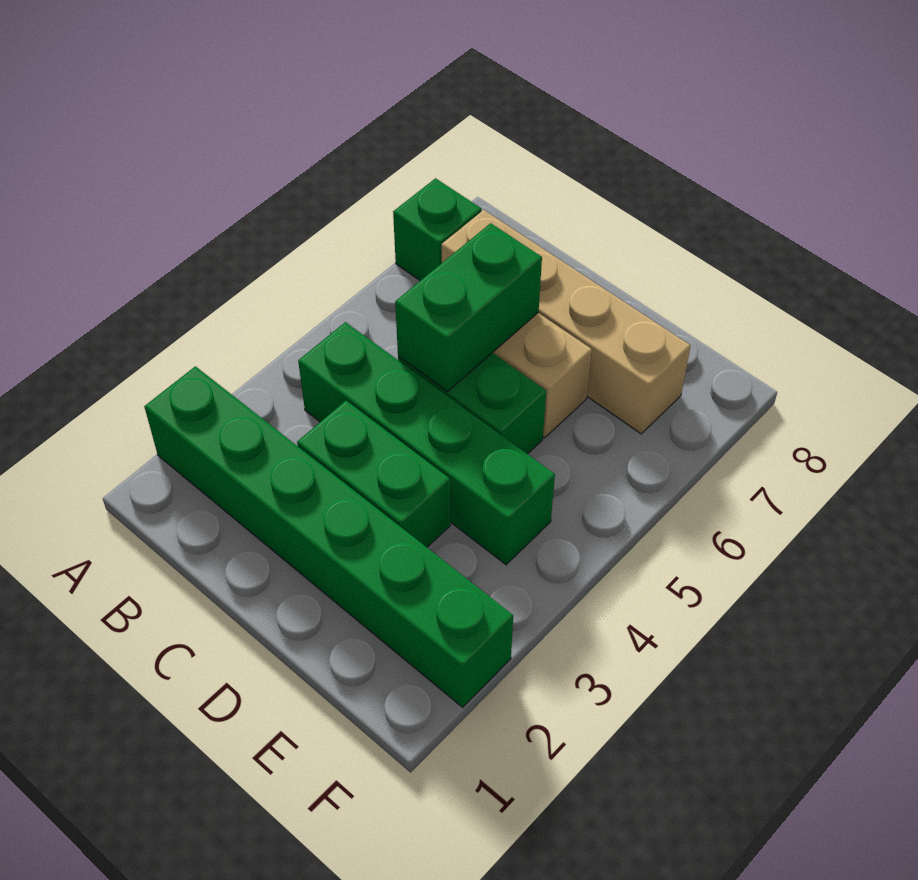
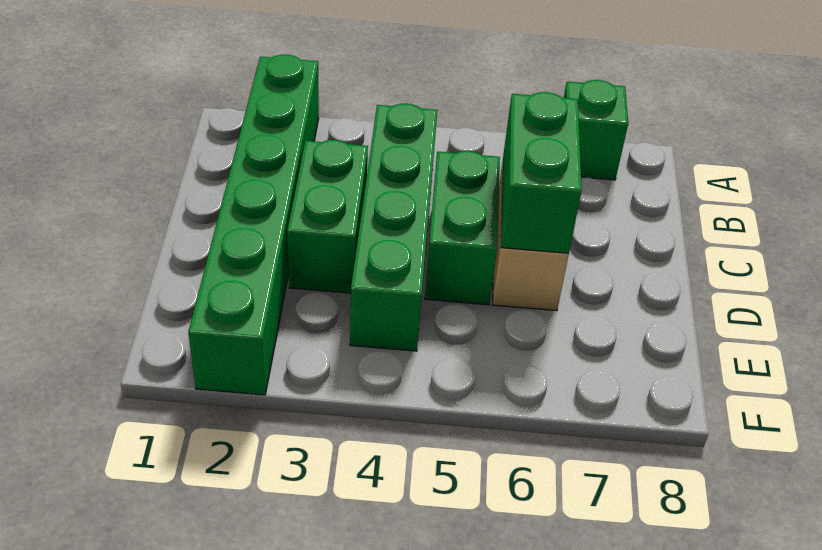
tan 1x4 brick [441,210,691,434] -> none
green 1x2 brick [395,223,542,392] -> green 1x2 brick turned to [501,92,582,253]

